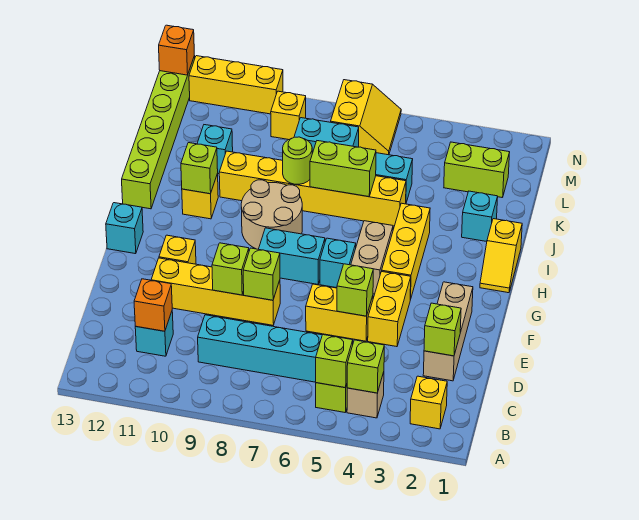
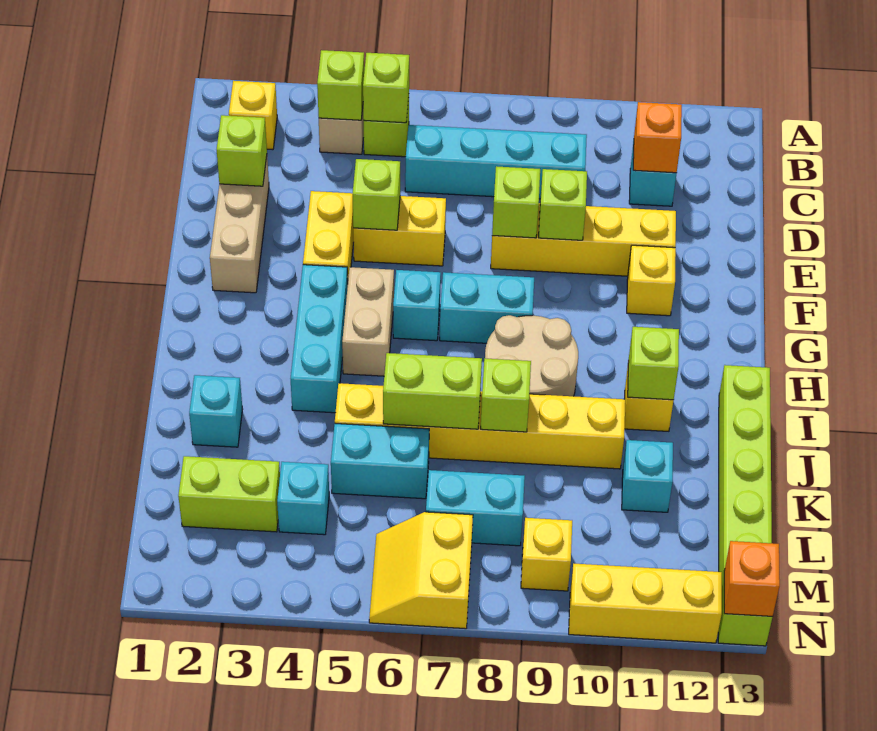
yellow 1x3 brick [382,203,430,300] -> cyan 1x3 brick [291,265,348,413]
cyan 1x1 brick [106,203,143,254] -> cyan 1x1 brick moved to [277,462,329,535]
yellow 1x2 slope [480,219,522,293] -> none
lime 1x1 round brick [283,137,312,184] -> lime 1x1 brick [481,358,531,432]

